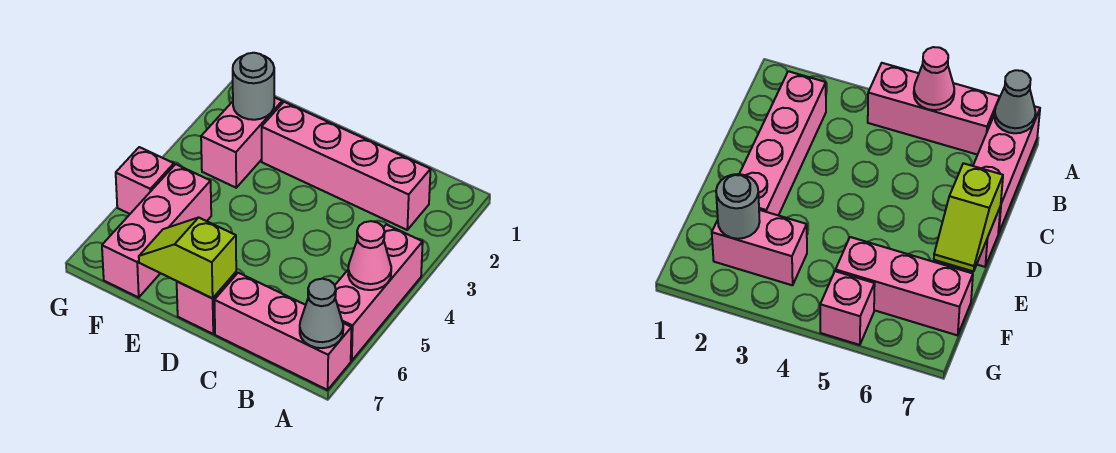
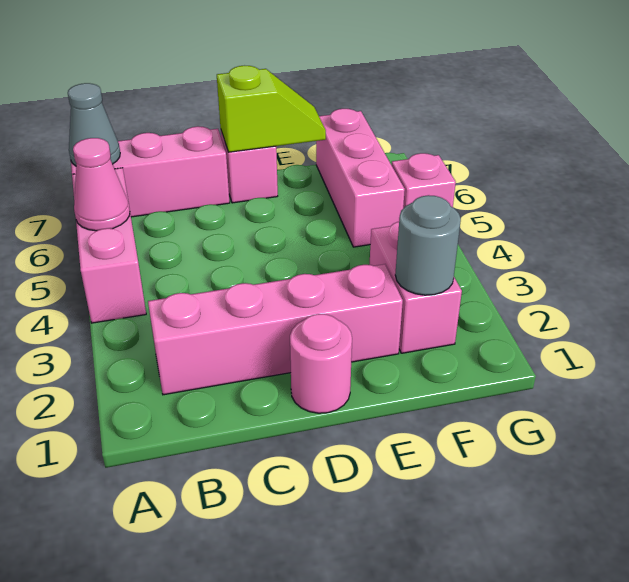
none -> pink 1x1 round brick [290,314,352,413]

